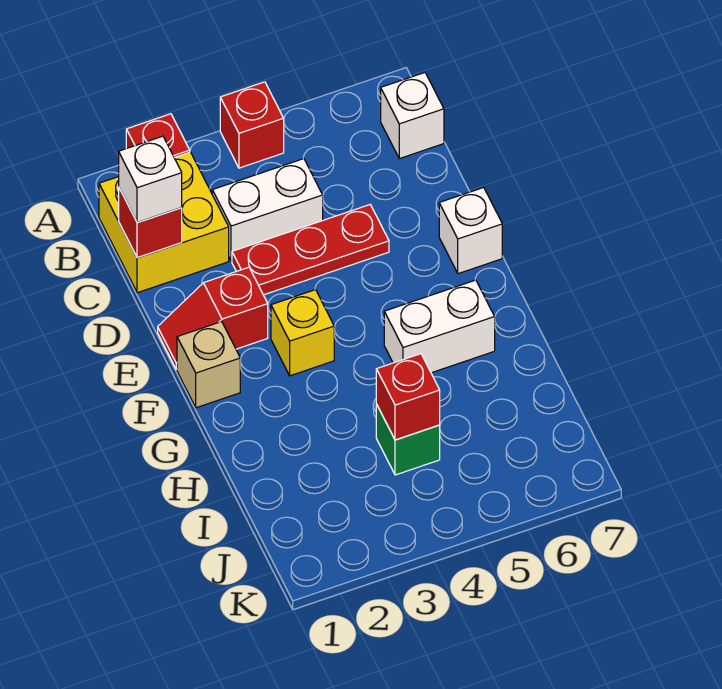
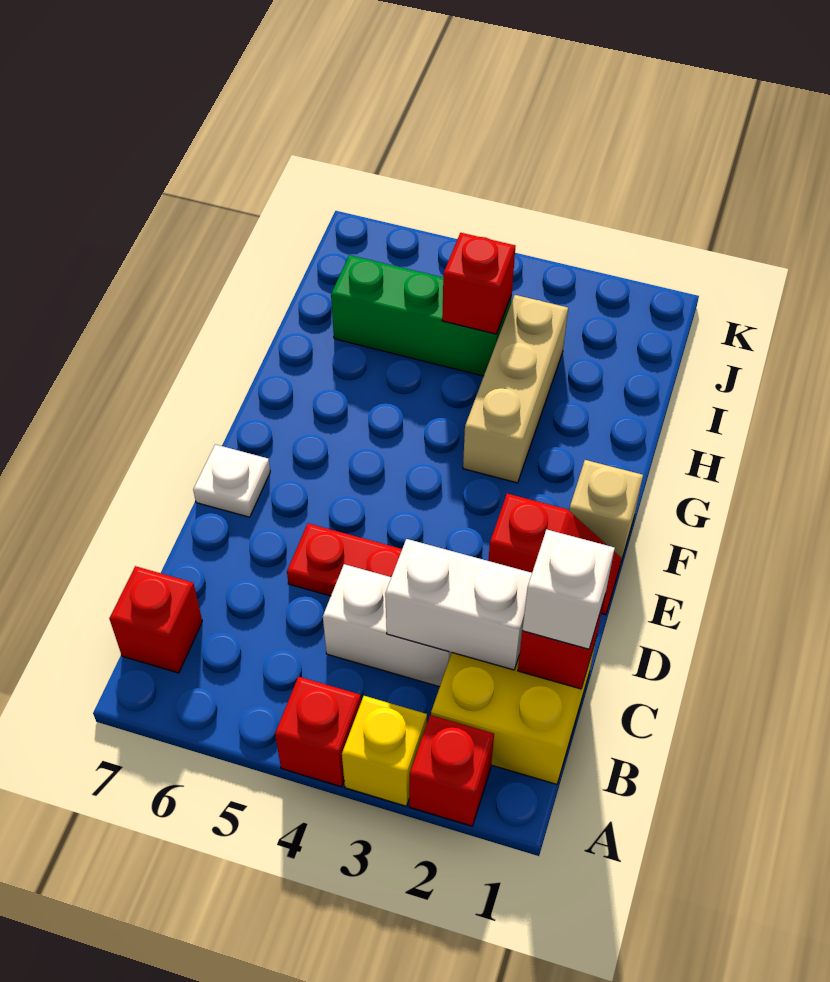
white 1x1 brick [381,73,444,159] -> red 1x1 brick [109,566,202,673]
white 1x1 brick [439,187,502,274] -> white 1x1 plate [193,444,270,517]
yellow 1x1 brick [271,290,334,376] -> yellow 1x1 brick moved to [342,696,427,806]
none -> tan 1x3 brick [463,295,568,483]
white 1x2 brick [384,280,495,373] -> white 1x2 brick moved to [385,539,532,670]
green 1x1 brick [376,404,440,475] -> green 1x3 brick [331,255,512,376]

